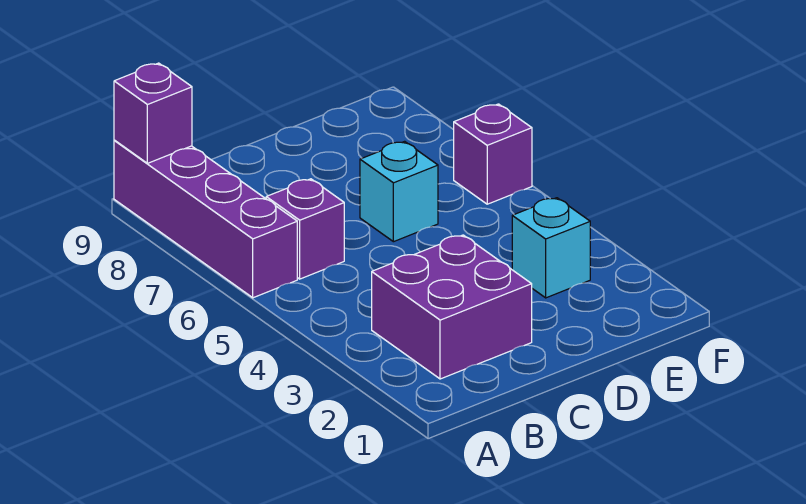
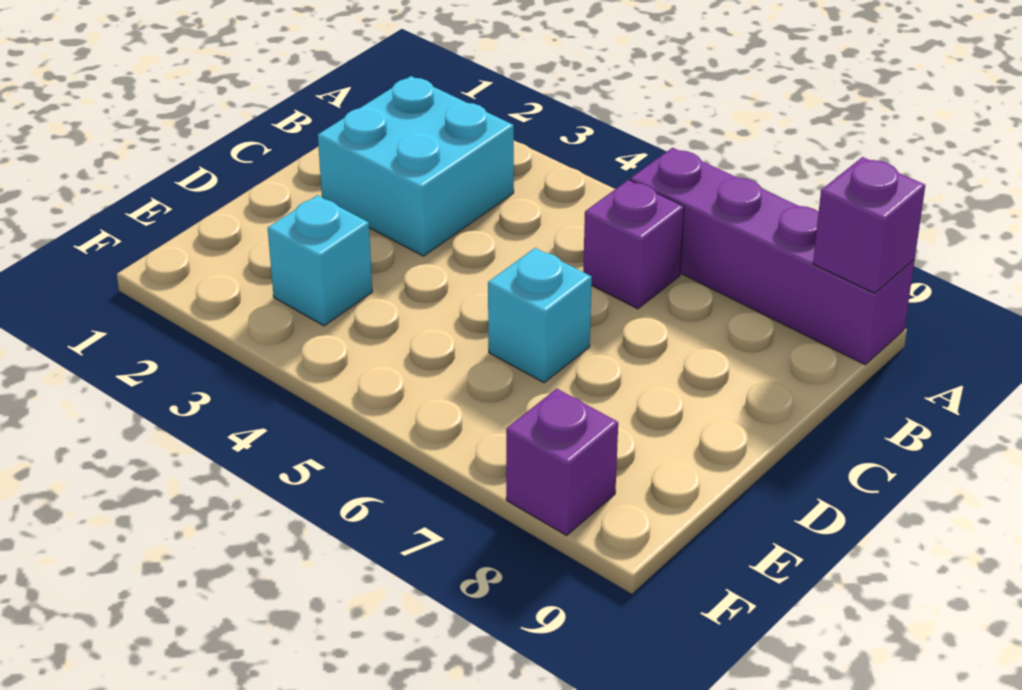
purple 2x2 brick [372,235,532,379] -> cyan 2x2 brick [318,76,514,256]
purple 1x1 brick [454,104,532,204] -> purple 1x1 brick moved to [506,389,618,535]

